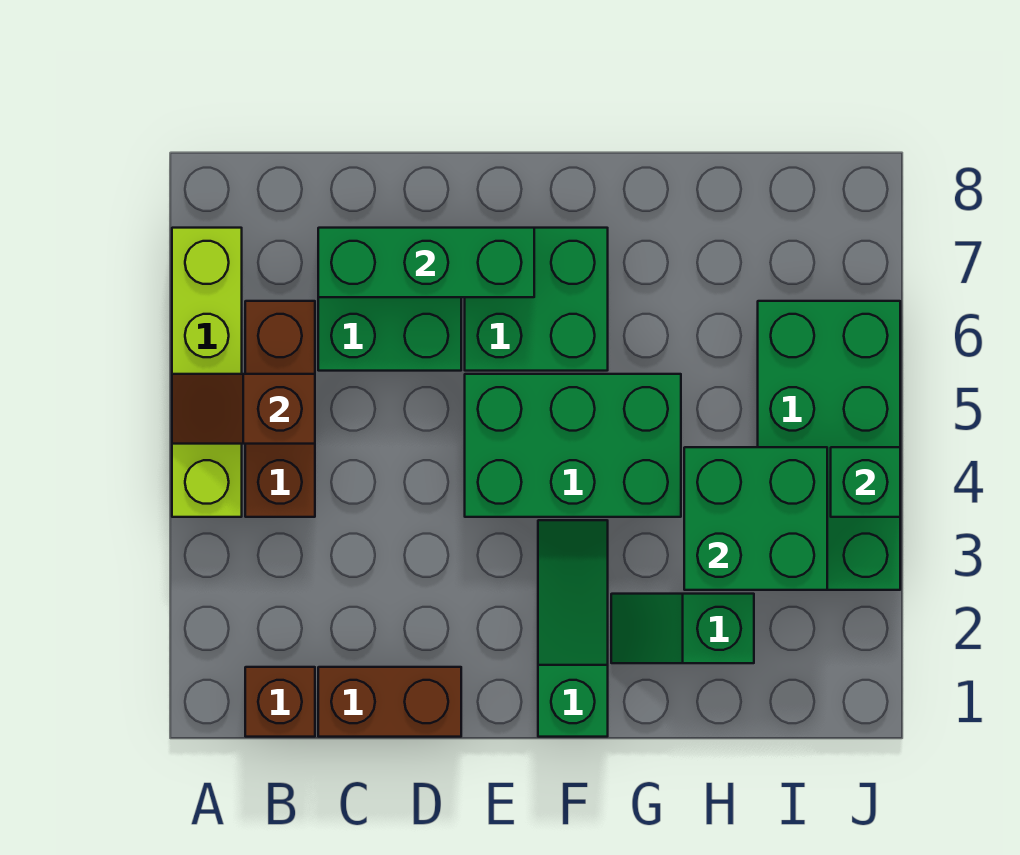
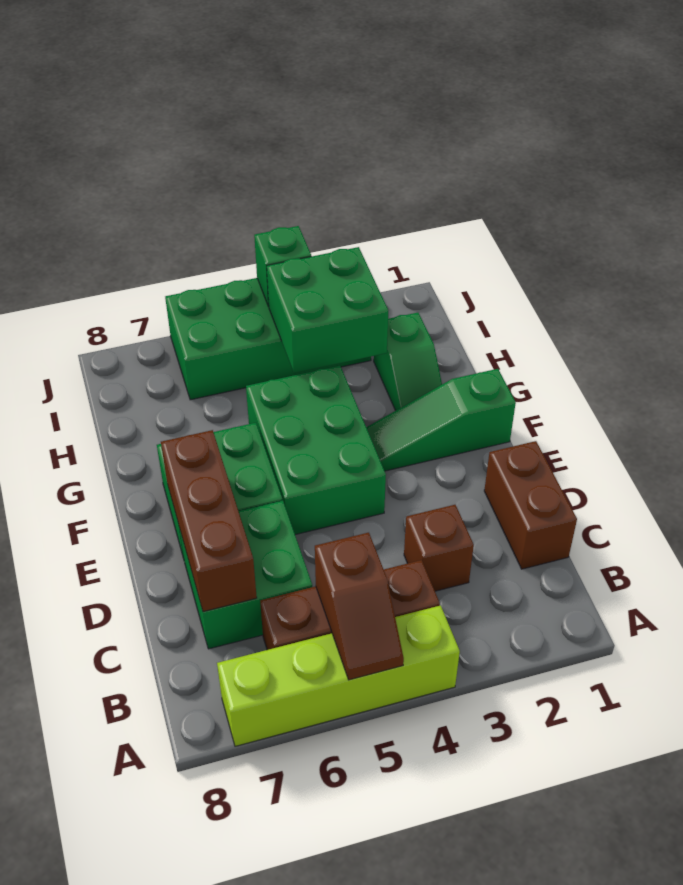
brown 1x1 brick [245,667,315,737] -> brown 1x1 brick moved to [404,505,474,591]
green 1x3 brick [318,228,534,297] -> brown 1x3 brick [161,430,257,612]

